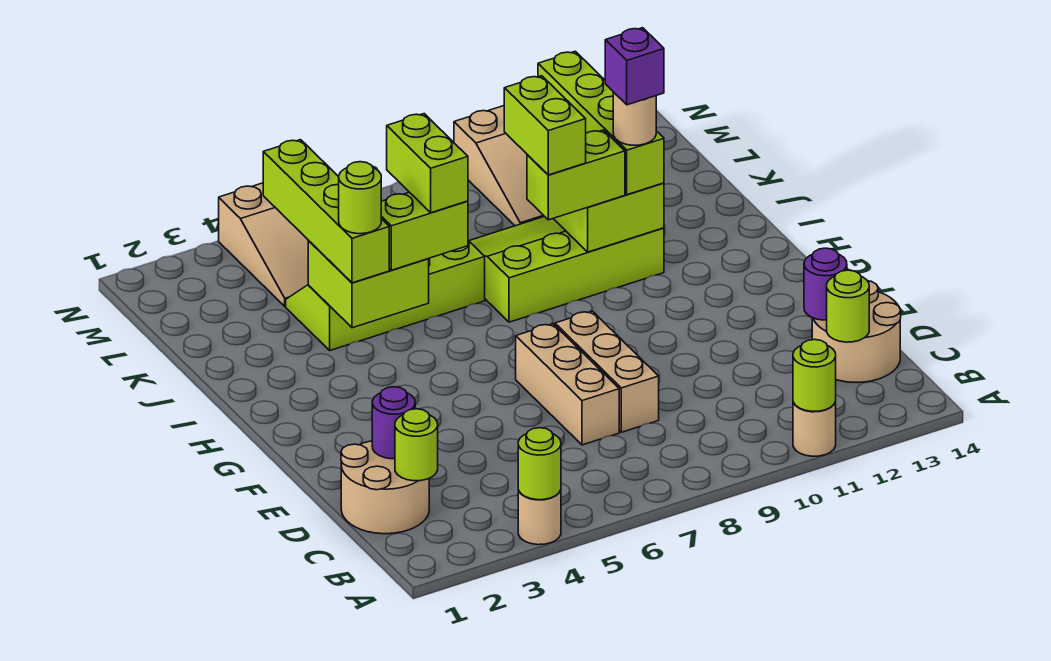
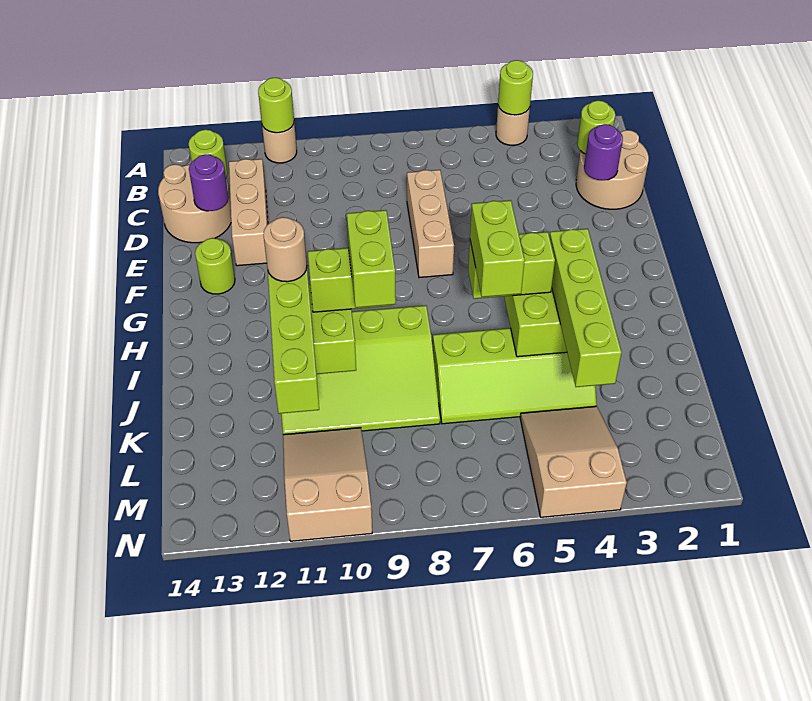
tan 1x3 brick [555,311,659,432] -> tan 1x3 brick moved to [229,159,268,266]
lime 1x1 round brick [339,162,381,234] -> lime 1x1 round brick moved to [195,238,235,294]
purple 1x1 brick [605,28,664,105] -> none

